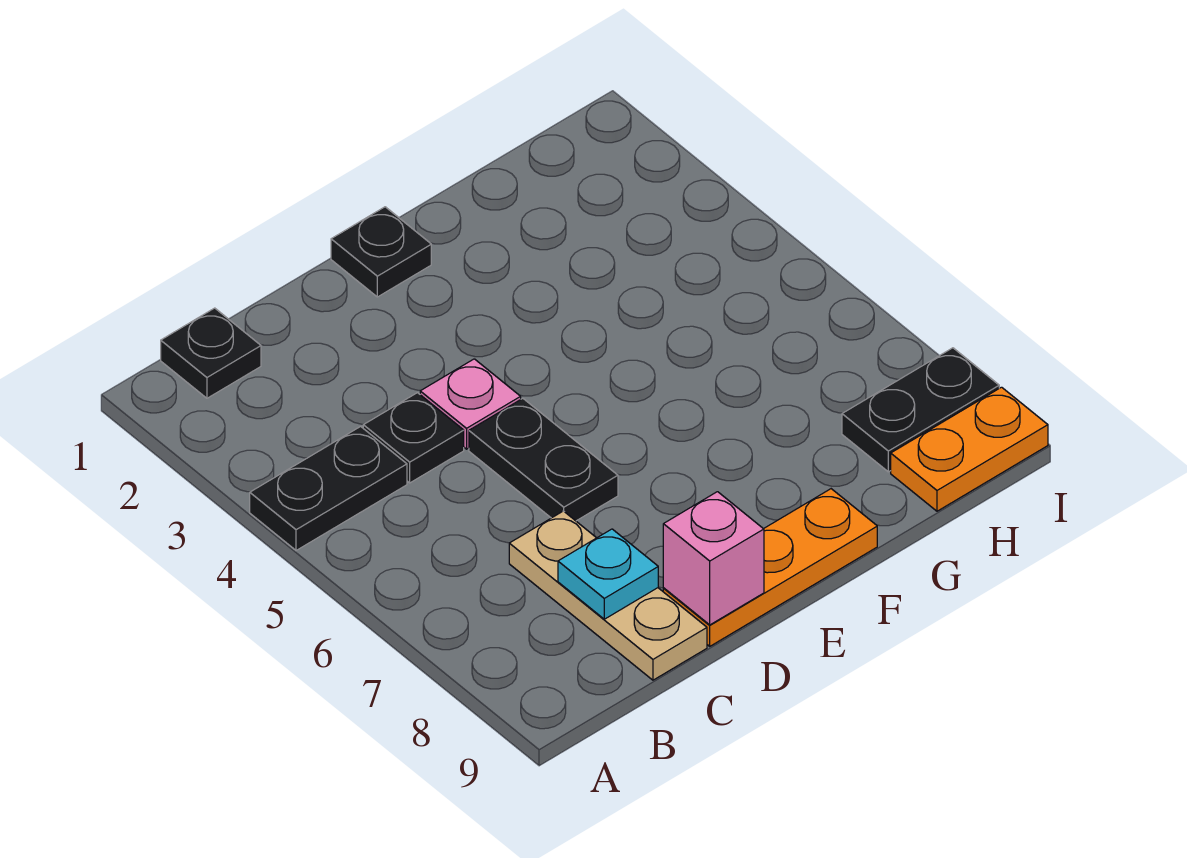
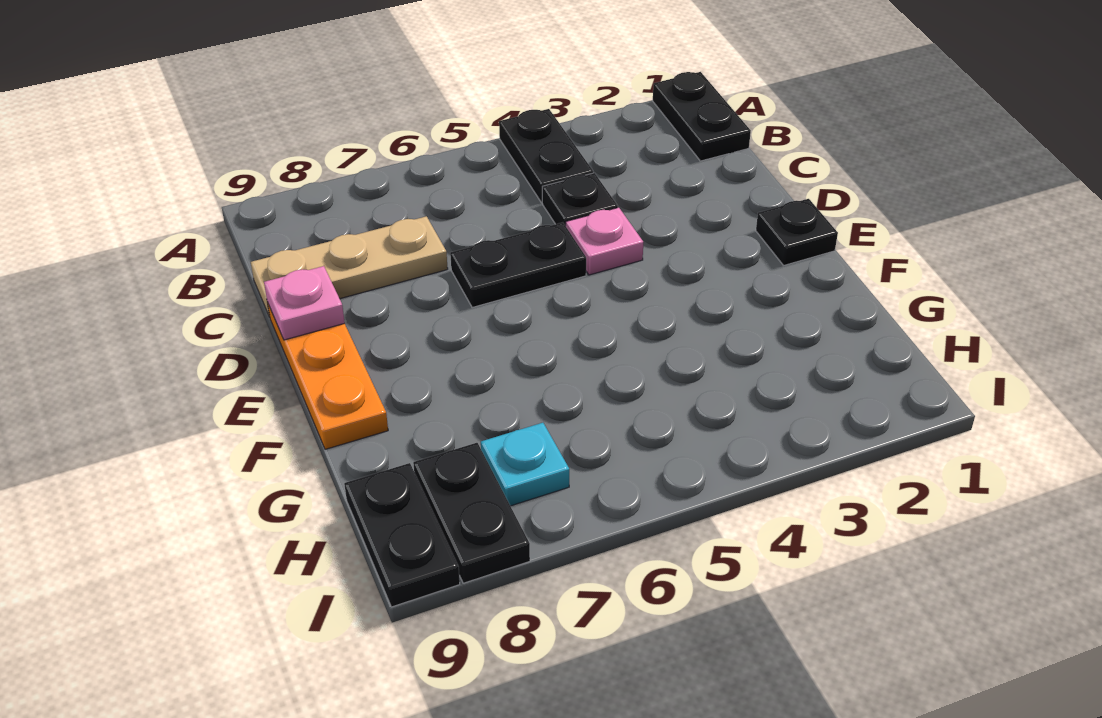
black 1x1 plate [161,308,261,398] -> black 1x2 plate [653,72,751,161]
cyan 1x1 plate [558,529,658,619] -> cyan 1x1 plate moved to [481,423,569,506]
pink 1x1 brick [663,492,764,625] -> pink 1x1 plate [264,266,345,340]
orange 1x2 plate [891,387,1048,511] -> black 1x2 plate [344,463,460,607]

